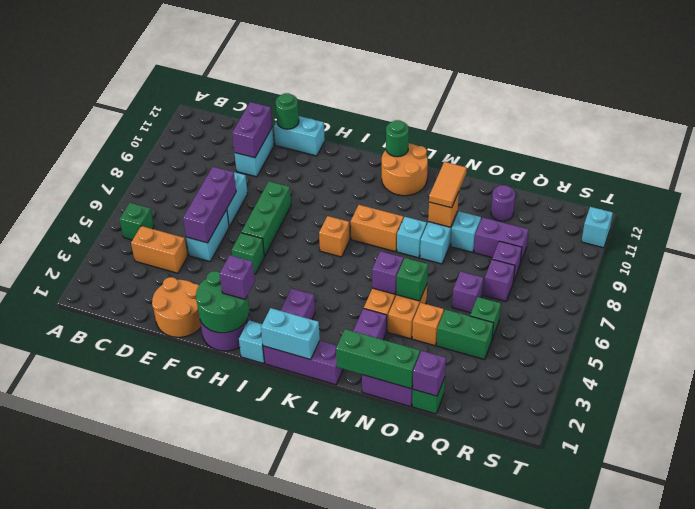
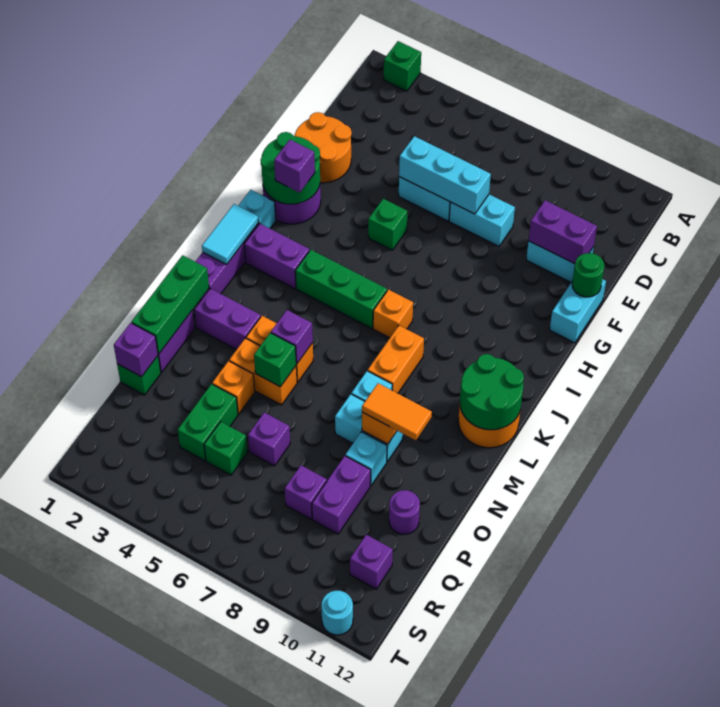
green 1x1 brick [120,203,154,240] -> green 1x1 brick moved to [384,41,421,91]
orange 1x2 brick [131,226,188,273] -> none
purple 1x3 brick [183,167,236,243] -> cyan 1x3 brick [399,136,491,214]
green 1x3 brick [241,181,291,256] -> green 1x3 brick moved to [295,250,387,328]
cyan 1x2 brick [261,308,320,360] -> cyan 1x2 tile [202,204,258,264]
green 1x1 round brick [386,120,409,157] -> green 2x2 round brick [460,354,524,430]
purple 1x1 brick [484,259,515,301] -> purple 1x1 brick moved to [350,535,393,589]
cyan 1x1 brick [581,207,613,248] -> cyan 1x1 round brick [322,591,353,635]

